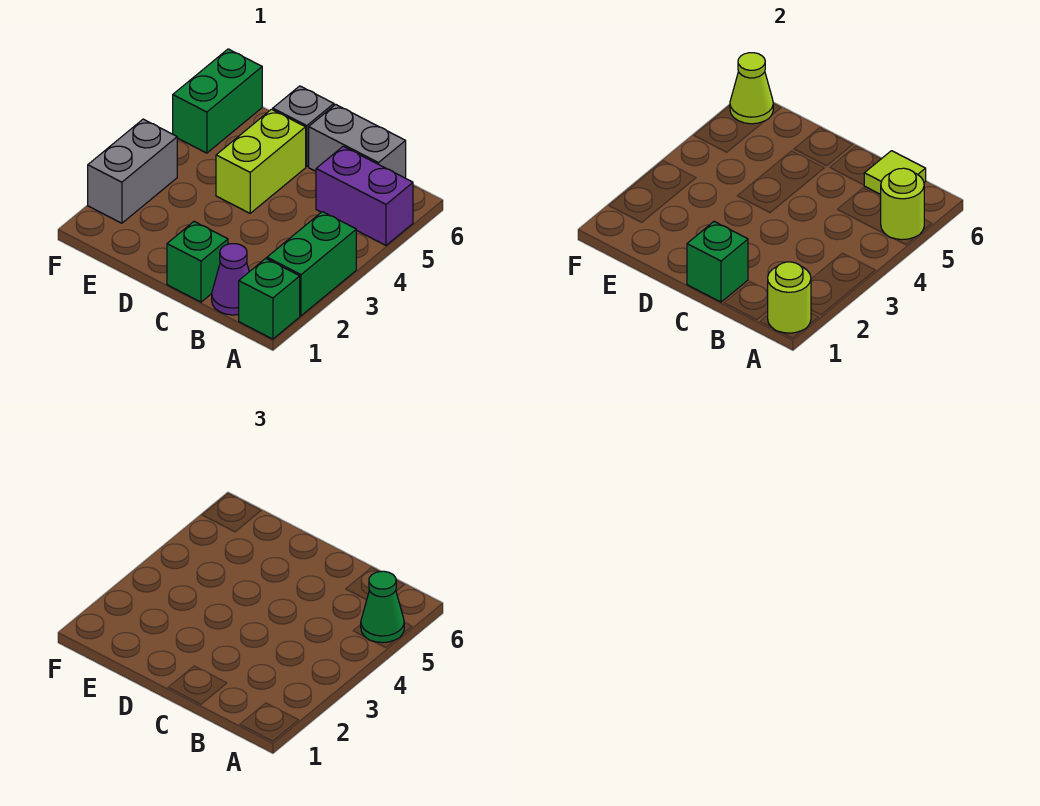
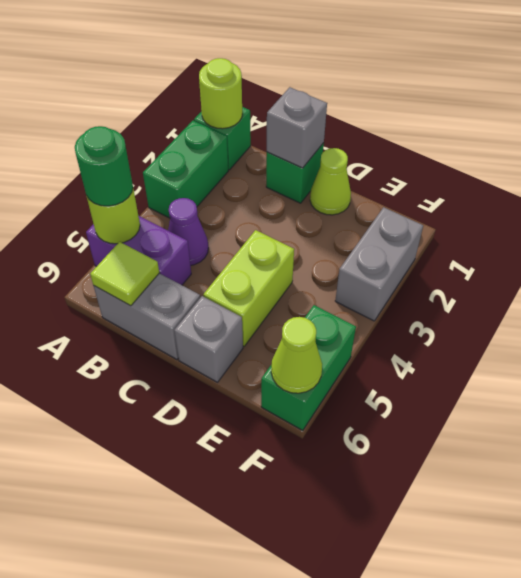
green 1x1 cone [361,571,404,643] -> green 1x1 round brick [75,126,133,206]
purple 1x1 cone [212,244,249,315] -> purple 1x1 cone moved to [168,198,208,265]
green 1x1 brick [687,222,748,302] -> grey 1x1 brick [267,87,327,168]
none -> lime 1x1 cone [310,148,351,215]

